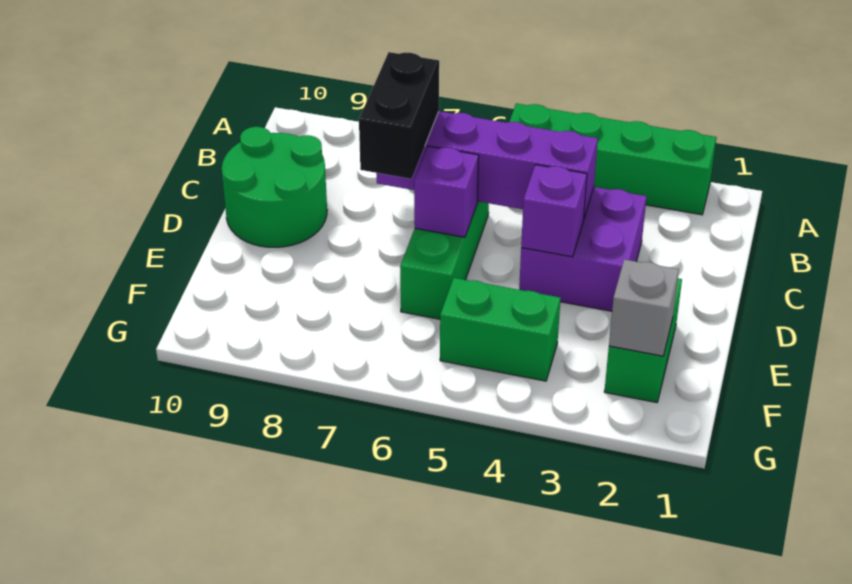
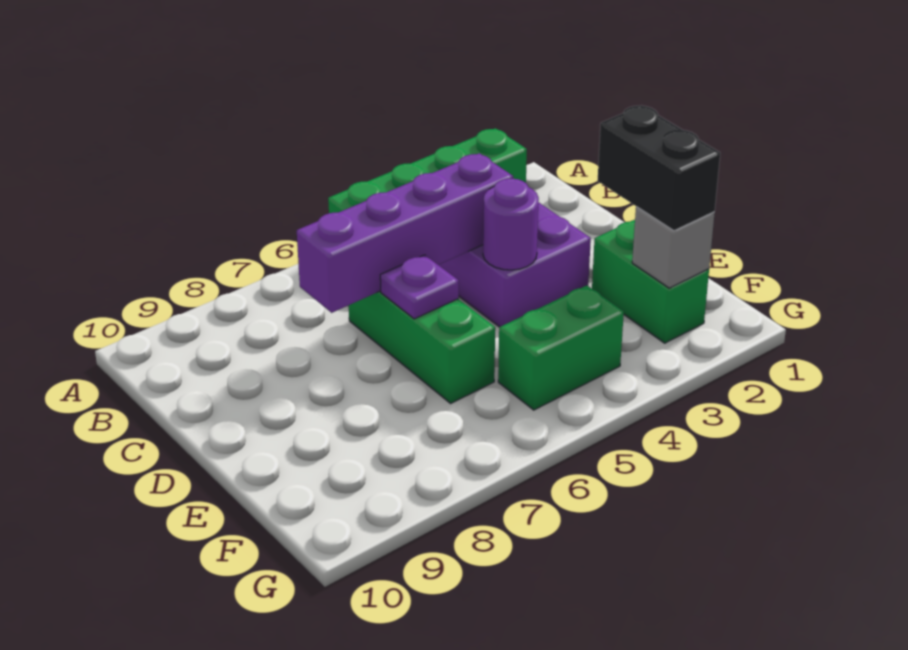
black 1x2 brick [359,52,439,179] -> black 1x2 brick moved to [598,105,720,231]
green 2x2 round brick [222,127,327,247] -> none
purple 1x1 brick [521,165,587,257] -> purple 1x1 round brick [483,178,539,270]
purple 1x1 brick [414,146,479,237] -> purple 1x1 plate [380,255,459,319]

